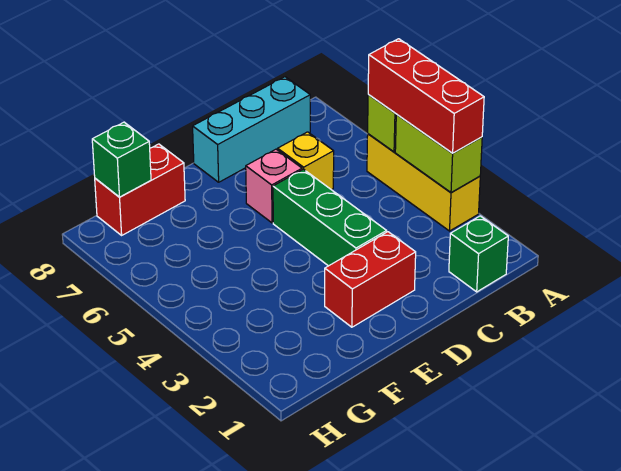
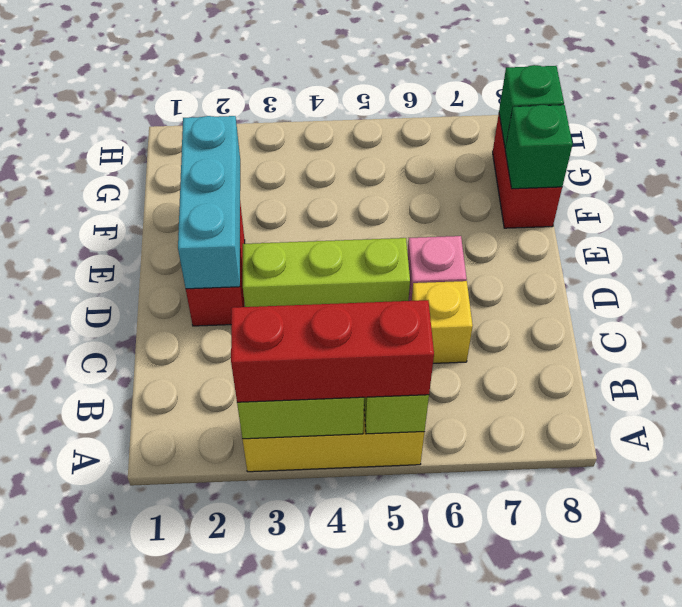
green 1x1 brick [449,216,508,292] -> green 1x1 brick moved to [505,105,573,189]
cyan 1x3 brick [193,77,310,182] -> cyan 1x3 brick moved to [178,116,240,289]
green 1x3 brick [273,169,387,266] -> lime 1x3 brick [243,238,410,307]

